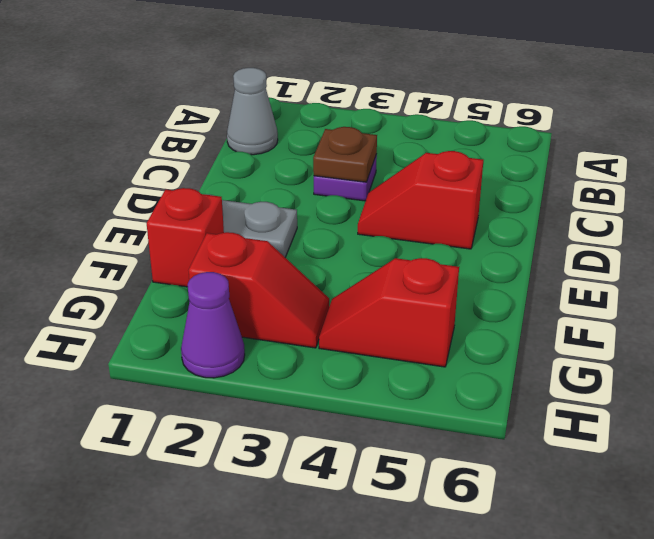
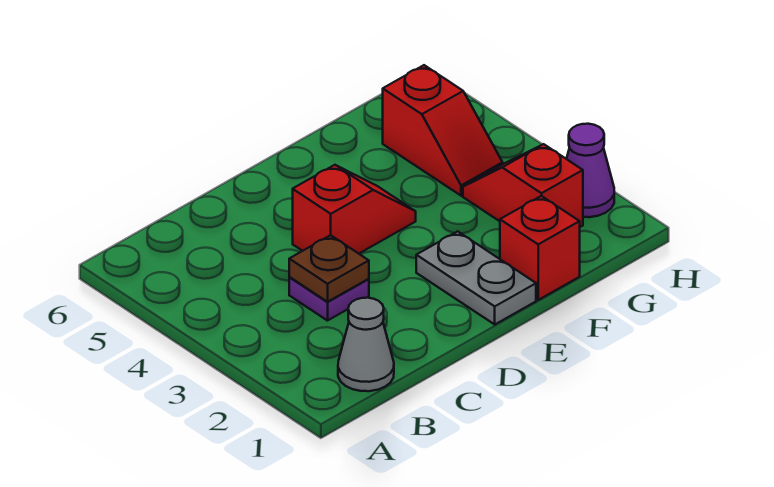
red 1x2 slope [358,151,483,249] -> red 1x2 slope turned to [293,165,416,254]

